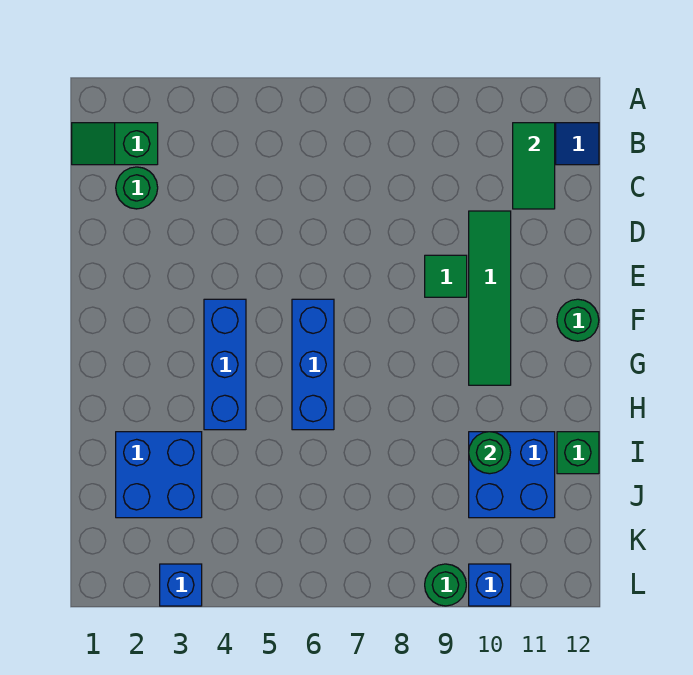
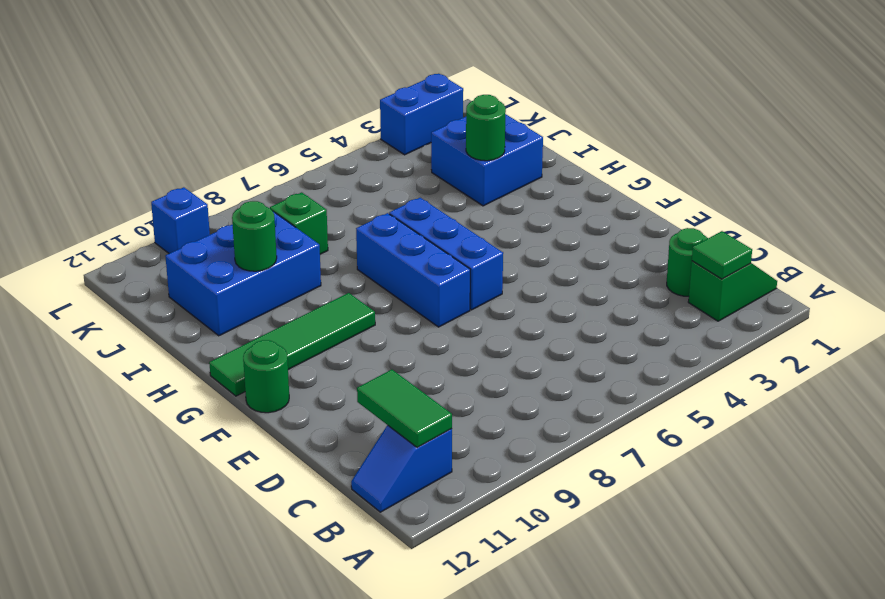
green 1x4 tile [469,211,511,385] -> green 1x4 tile turned to [209,293,375,396]
green 1x1 tile [425,255,467,297] -> green 1x1 tile moved to [692,231,752,279]
blue 1x3 brick [204,299,246,430] -> blue 1x3 brick moved to [356,213,470,327]
blue 2x2 brick [469,432,555,518] -> blue 2x3 brick [165,212,321,336]
green 1x1 brick [557,432,599,474] -> green 1x1 brick moved to [270,192,328,254]
blue 1x1 brick [160,564,202,606] -> blue 1x2 brick [380,74,463,155]
green 1x1 round brick [425,564,466,606] -> green 1x1 round brick moved to [466,95,506,161]

